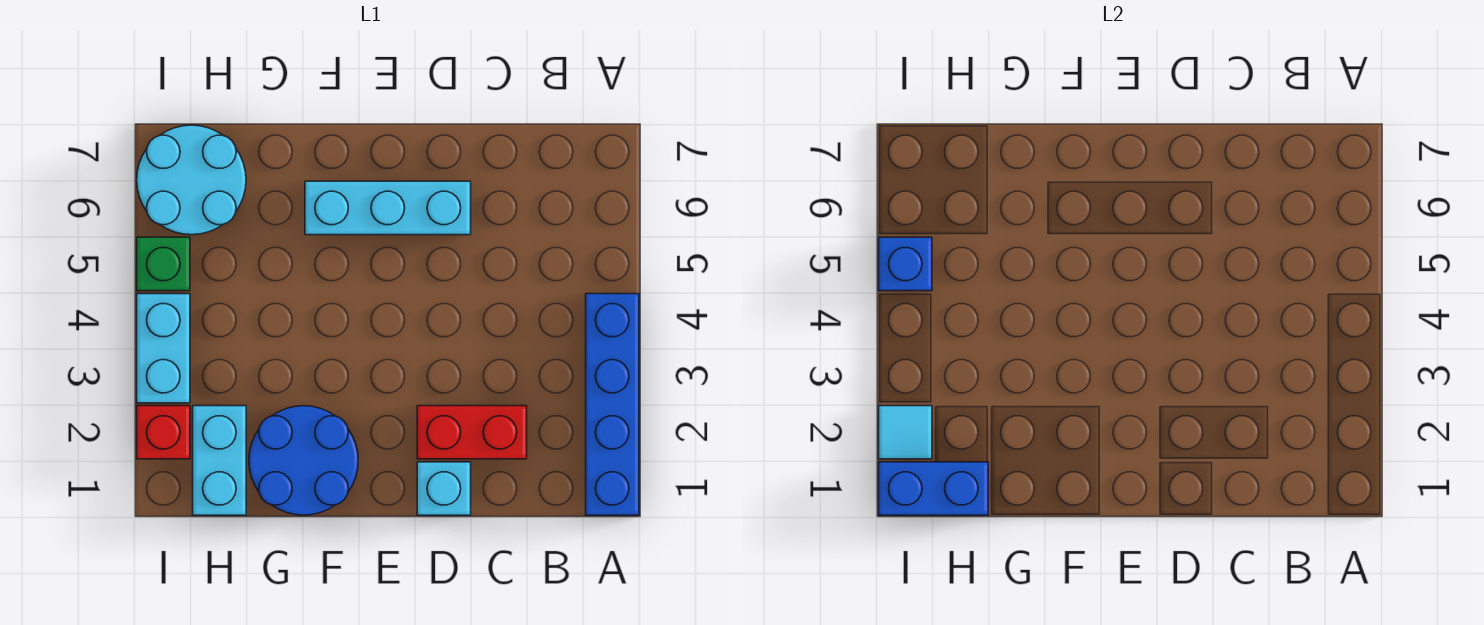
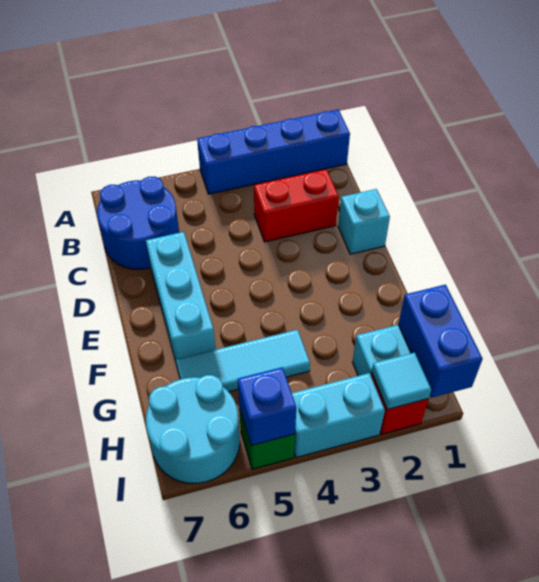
red 1x2 brick [417,406,527,459] -> red 1x2 brick turned to [254,169,339,242]
blue 2x2 round brick [249,406,358,515] -> blue 2x2 round brick moved to [97,176,179,269]
none -> cyan 1x3 tile [176,330,310,392]

